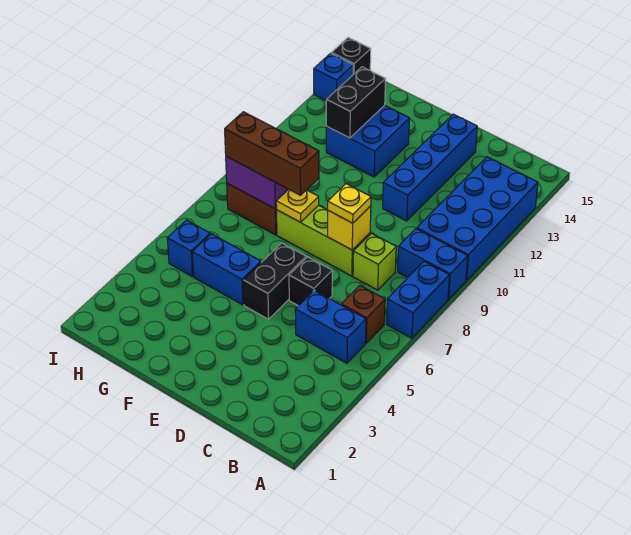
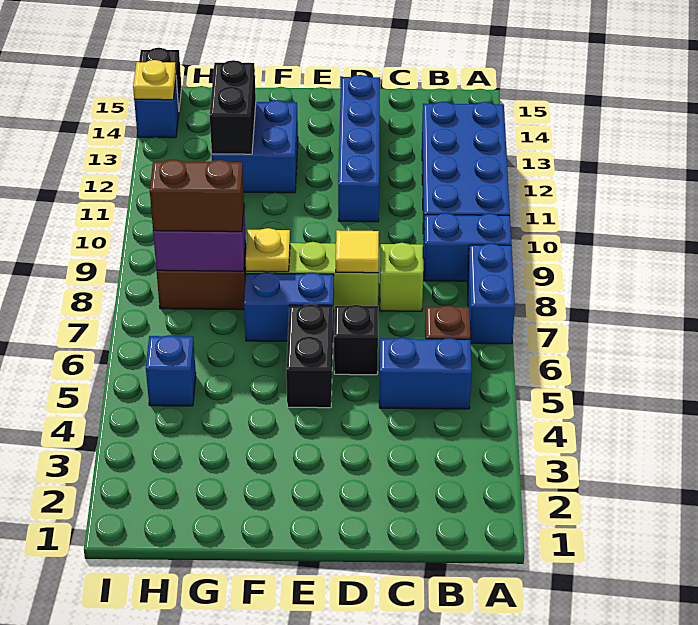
yellow 1x1 brick [328,206,371,250] -> yellow 1x1 tile [336,230,379,273]
yellow 1x1 plate [328,184,371,223] -> yellow 1x1 plate moved to [133,60,176,100]
blue 1x2 brick [192,234,261,305] -> blue 1x2 brick moved to [244,272,334,341]
brown 1x3 brick [225,112,319,195] -> brown 1x2 brick [150,159,244,232]

